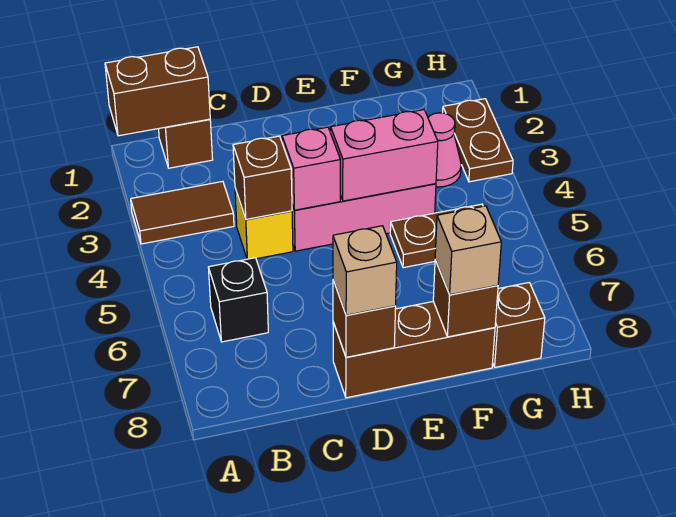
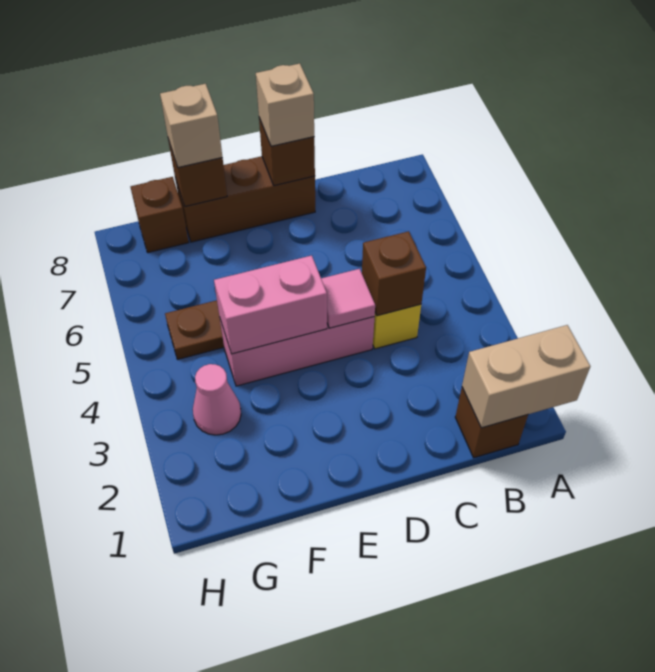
brown 1x2 brick [105,47,210,136] -> tan 1x2 brick [462,325,590,428]
brown 1x2 tile [131,181,234,244] -> none
black 1x1 brick [208,258,268,342] -> none
pink 1x1 brick [282,127,340,210] -> pink 1x1 tile [321,269,375,328]
brown 1x2 plate [443,99,513,182] -> none

